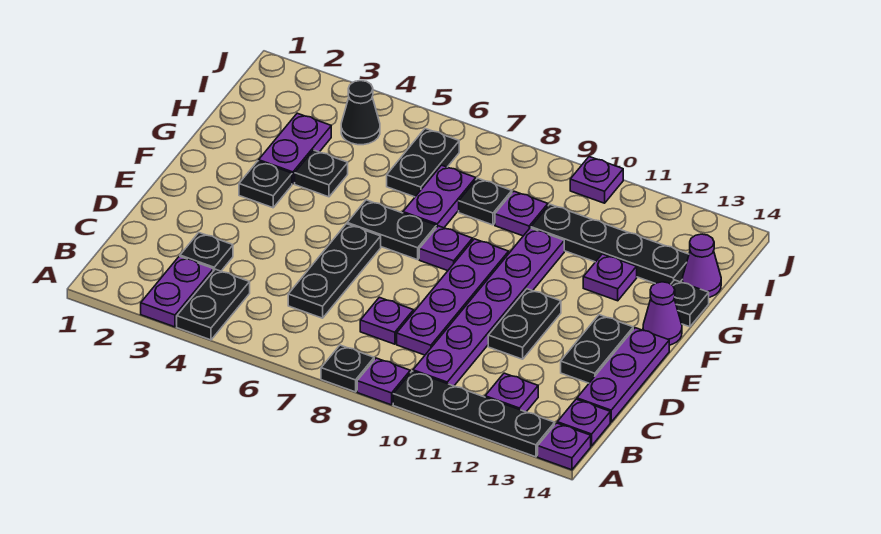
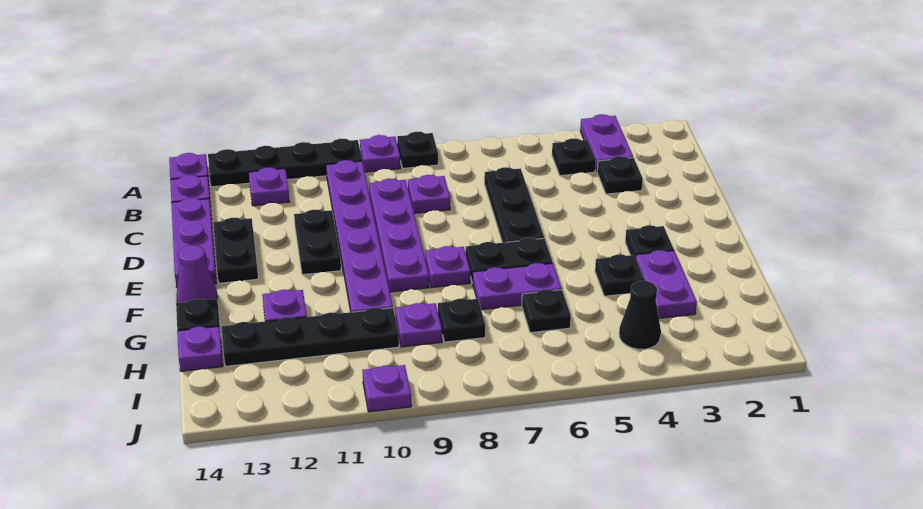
black 1x2 plate [177,269,250,340] -> black 1x1 plate [552,138,596,176]
purple 1x2 plate [403,165,476,228] -> purple 1x2 plate turned to [473,263,562,310]
black 1x2 plate [387,129,459,197] -> black 1x1 plate [522,289,571,333]
purple 1x1 cone [682,234,721,297] -> purple 1x1 plate [177,326,223,371]

